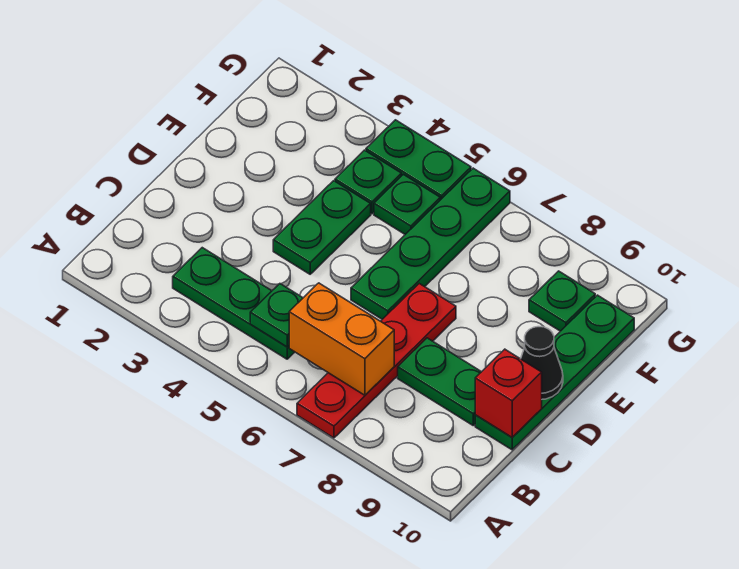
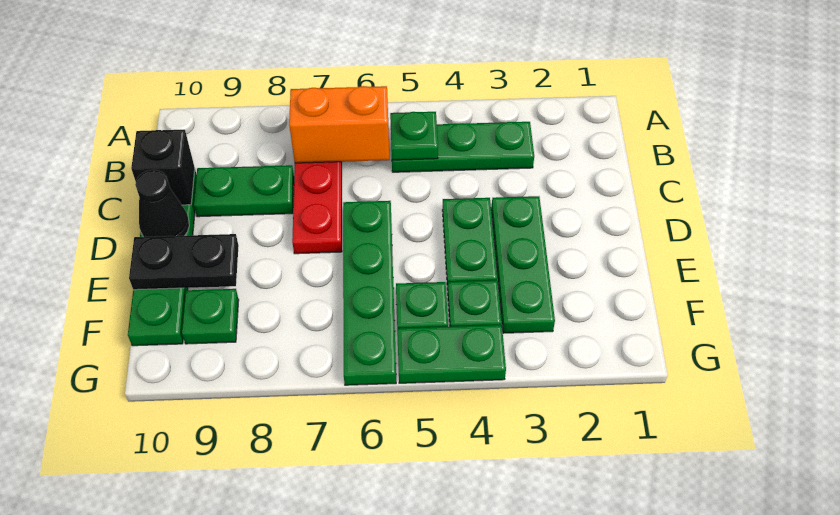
red 1x1 brick [475,349,542,437] -> black 1x1 brick [131,130,195,205]
none -> green 1x3 plate [491,196,555,333]
none -> black 1x2 plate [129,234,239,290]

